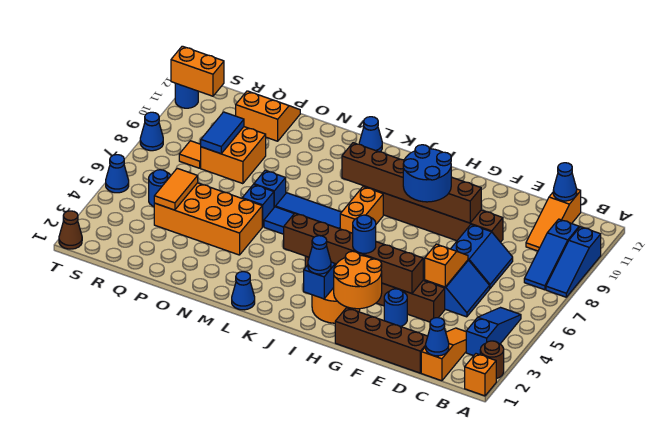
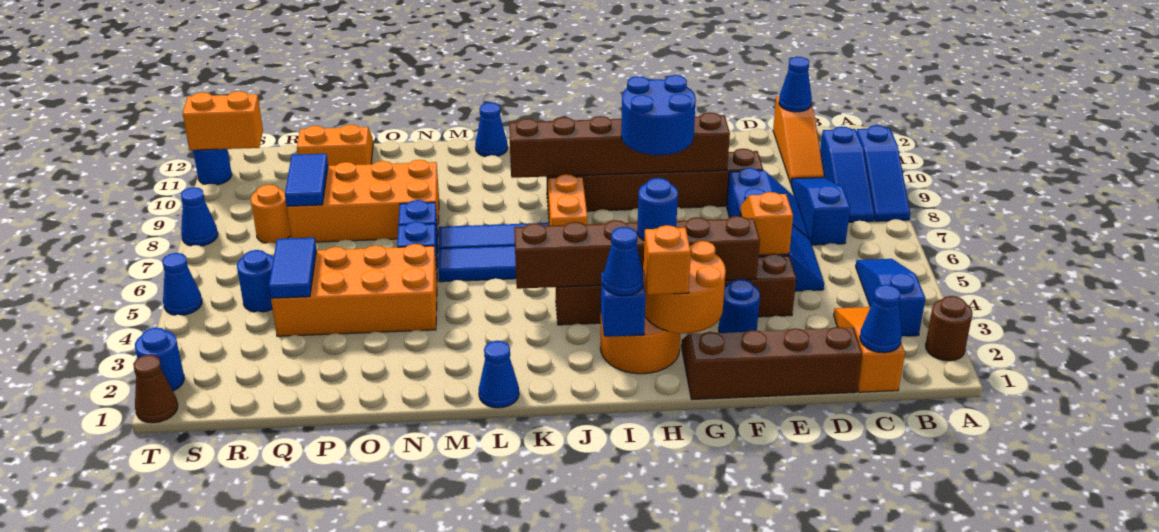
orange 1x1 brick [465,354,496,396] -> orange 1x1 brick moved to [644,225,691,295]
none -> blue 1x3 slope [791,177,850,245]
orange 2x2 brick [201,127,266,184] -> orange 2x4 brick [287,160,439,242]
orange 1x2 tile [154,168,198,210] -> blue 1x2 tile [269,238,316,298]
orange 1x1 tile [179,141,201,168] -> orange 1x1 round brick [251,185,291,243]
none -> blue 1x1 round brick [135,328,184,391]

